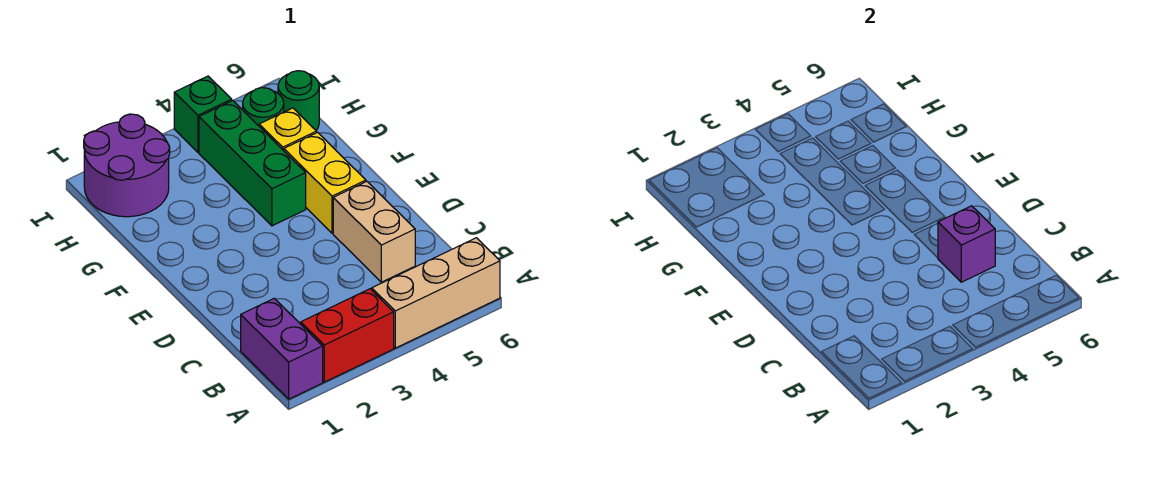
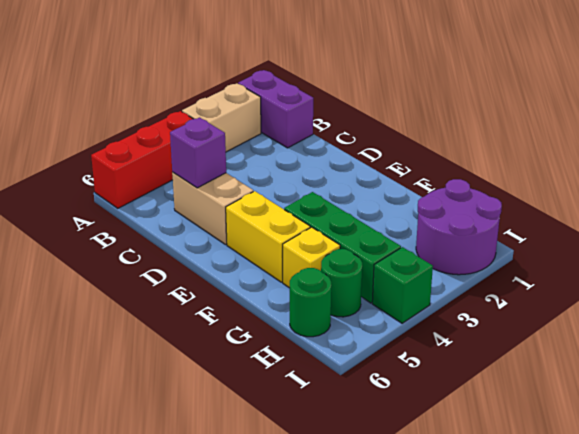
red 1x2 brick [301,289,394,382] -> tan 1x2 brick [182,83,261,152]
tan 1x3 brick [372,238,500,348] -> red 1x3 brick [91,111,193,208]

